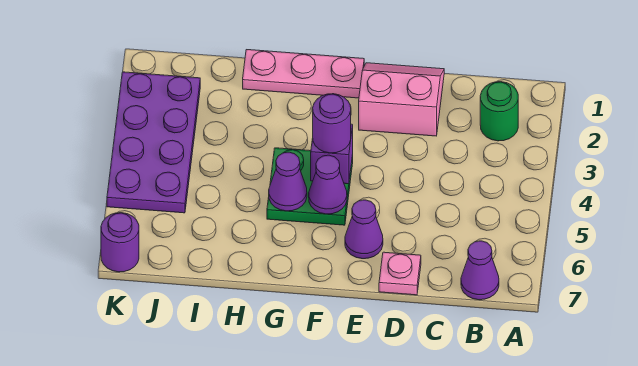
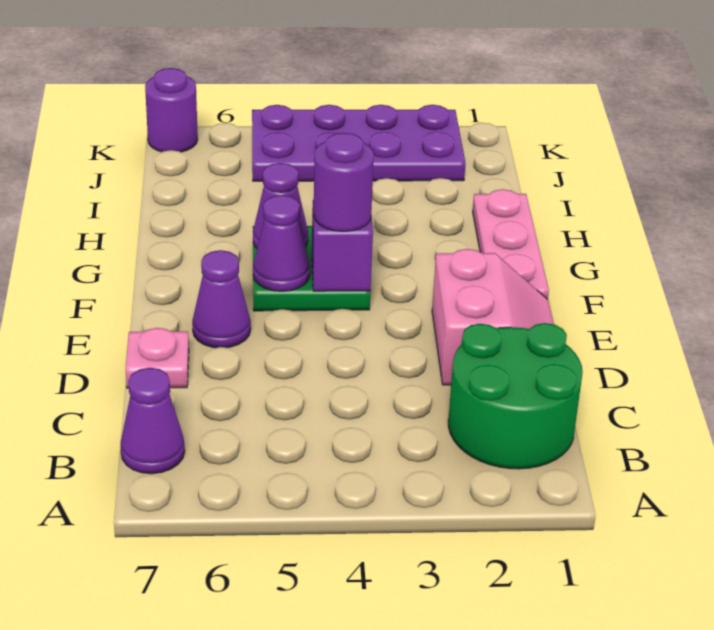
green 1x1 round brick [480,82,518,141] -> green 2x2 round brick [448,323,583,469]

